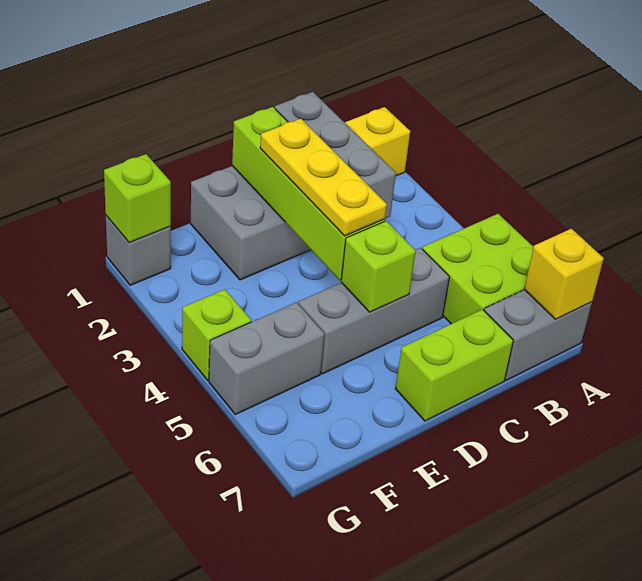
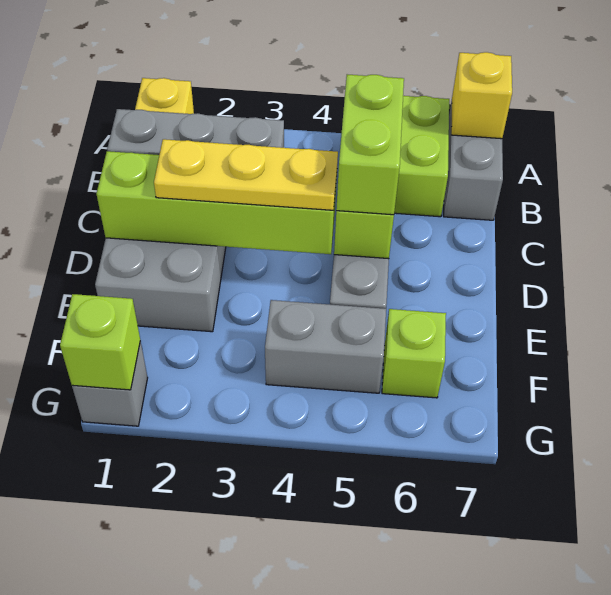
lime 1x2 brick [395,309,513,421] -> lime 1x2 brick moved to [336,74,404,215]
grey 1x2 brick [209,302,324,414] -> grey 1x2 brick turned to [265,300,386,393]
lime 1x1 brick [182,289,251,380] -> lime 1x1 brick moved to [382,309,446,398]

